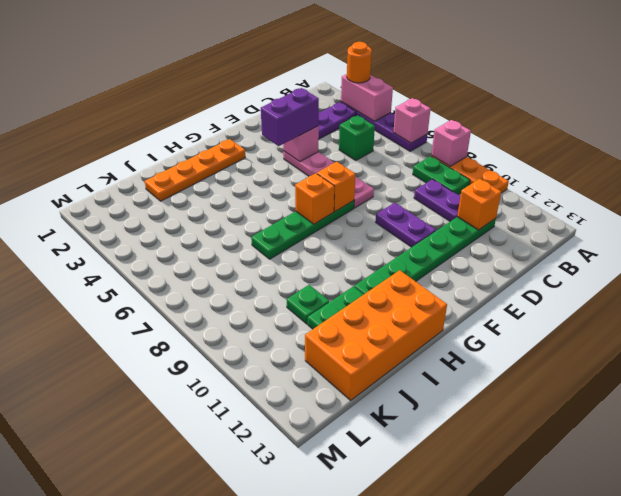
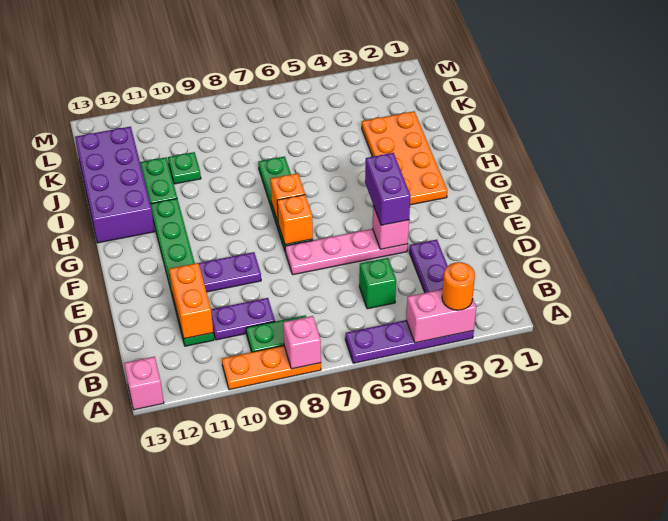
pink 1x1 brick [393,98,431,143] -> pink 1x1 brick moved to [124,357,164,410]
orange 1x1 brick [457,179,501,230] -> orange 1x2 brick [169,263,213,339]
orange 1x4 plate [145,139,245,201] -> orange 2x4 plate [362,111,447,205]
orange 2x4 brick [305,270,447,400] -> purple 2x4 brick [75,127,155,243]

